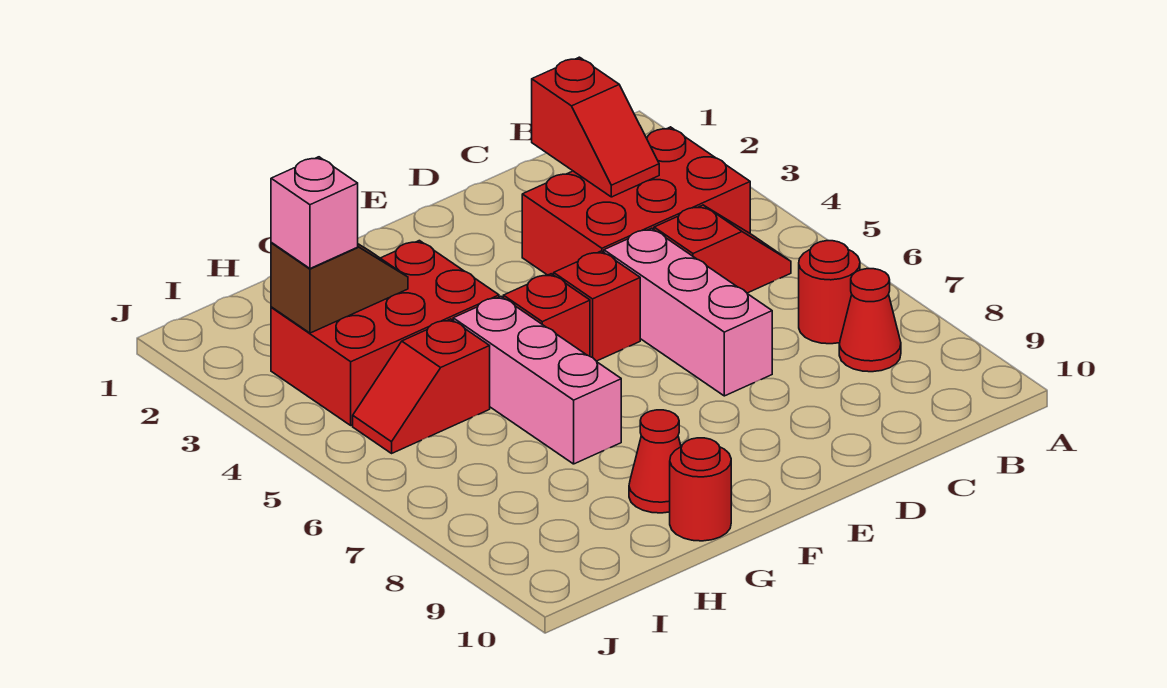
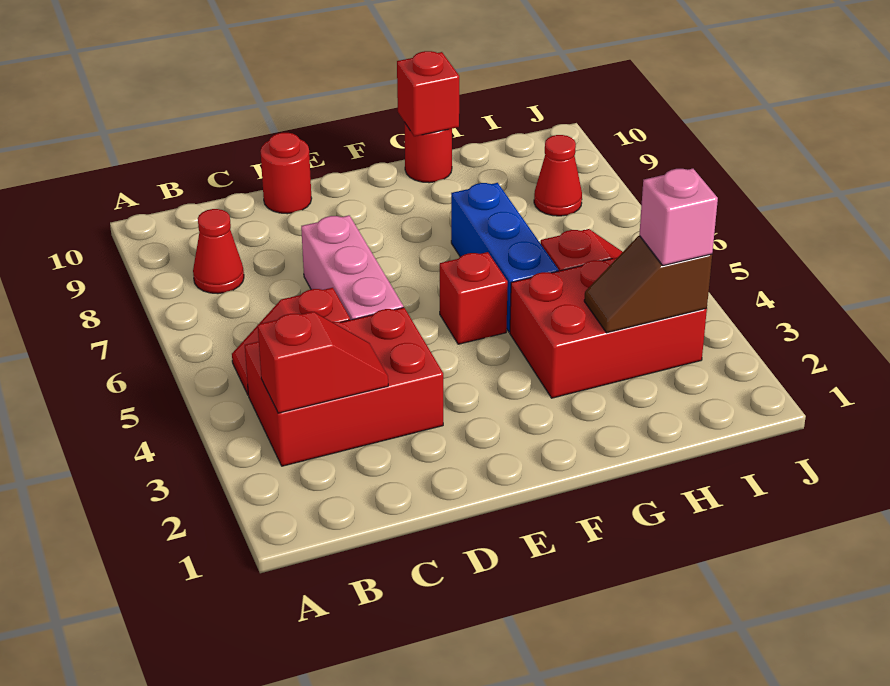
red 1x1 round brick [799,241,860,344] -> red 1x1 round brick moved to [260,133,312,214]
red 1x2 slope [532,57,659,197] -> red 1x2 slope turned to [258,312,388,413]
red 1x1 brick [554,251,640,361] -> red 1x1 brick moved to [397,51,459,136]
pink 1x3 brick [453,296,621,464] -> blue 1x3 brick [451,183,559,332]
red 1x1 cone [629,410,681,513] -> red 1x1 cone moved to [534,135,582,216]

